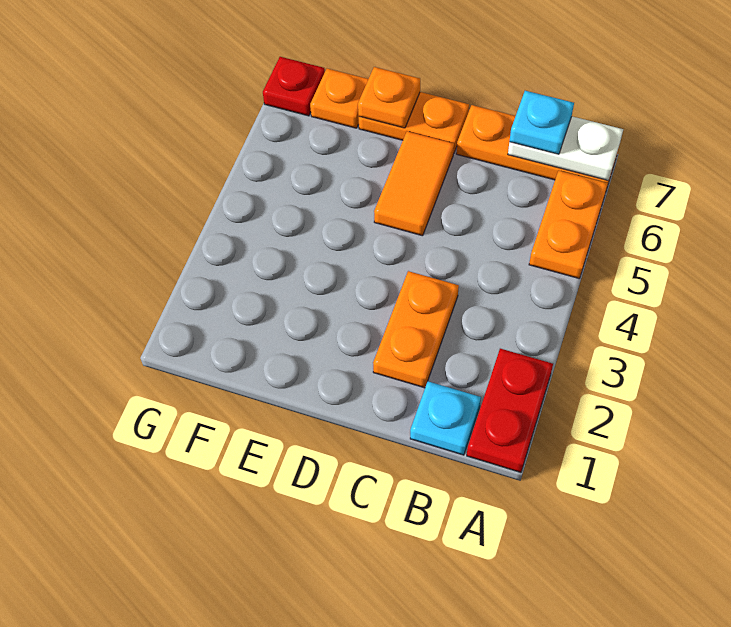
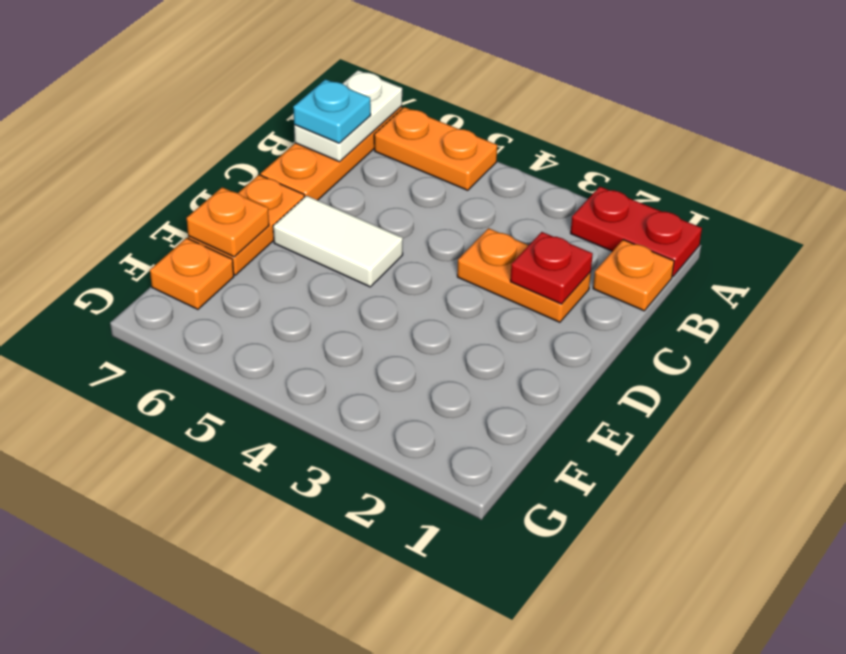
cyan 1x1 plate [410,381,481,455] -> orange 1x1 plate [593,240,674,311]
orange 1x2 tile [374,131,454,236] -> white 1x2 tile [273,196,403,287]
red 1x1 plate [263,57,325,116] -> red 1x1 plate moved to [510,232,593,304]

